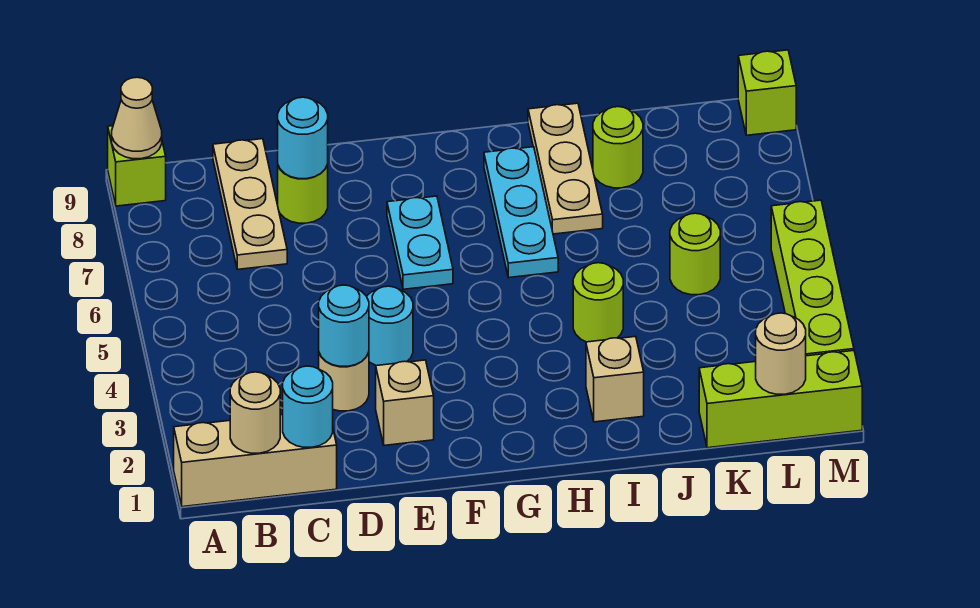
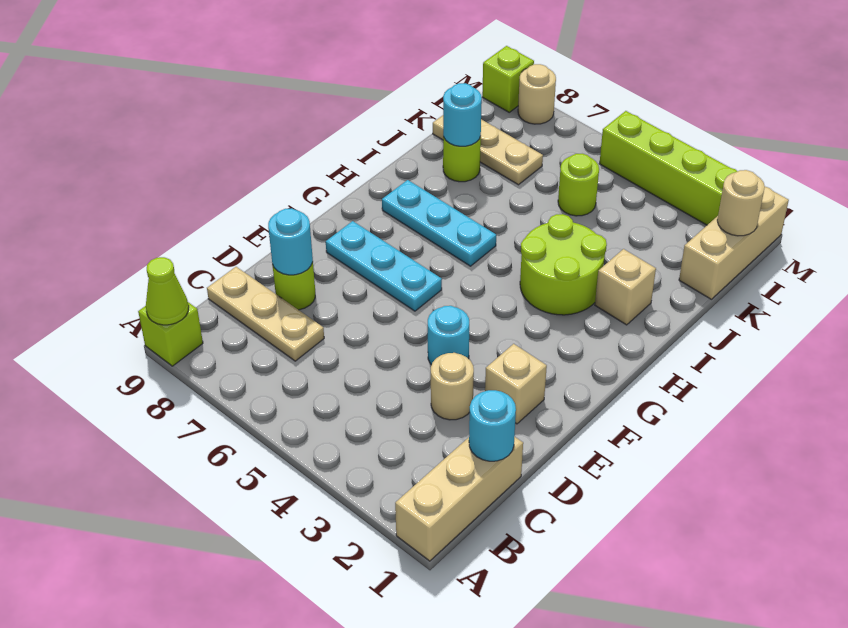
tan 1x1 cone [112,77,162,159] -> lime 1x1 cone [146,257,189,325]
tan 1x1 round brick [230,372,280,453] -> tan 1x1 round brick moved to [518,64,556,124]
cyan 1x1 round brick [319,285,369,366] -> cyan 1x1 round brick moved to [443,83,482,146]
cyan 1x2 plate [387,196,453,289] -> cyan 1x3 plate [326,221,442,311]
lime 1x1 round brick [573,263,623,342] -> lime 2x2 round brick [520,214,607,315]
tan 1x3 plate [528,103,603,234] -> tan 1x3 plate moved to [433,115,543,185]
lime 1x3 brick [699,351,862,448] -> tan 1x3 brick [679,187,789,299]

